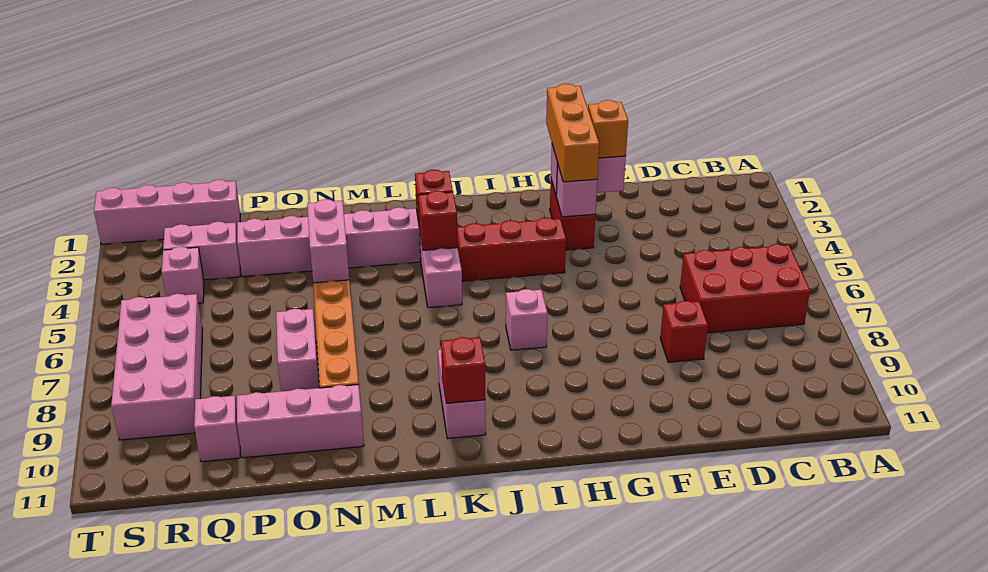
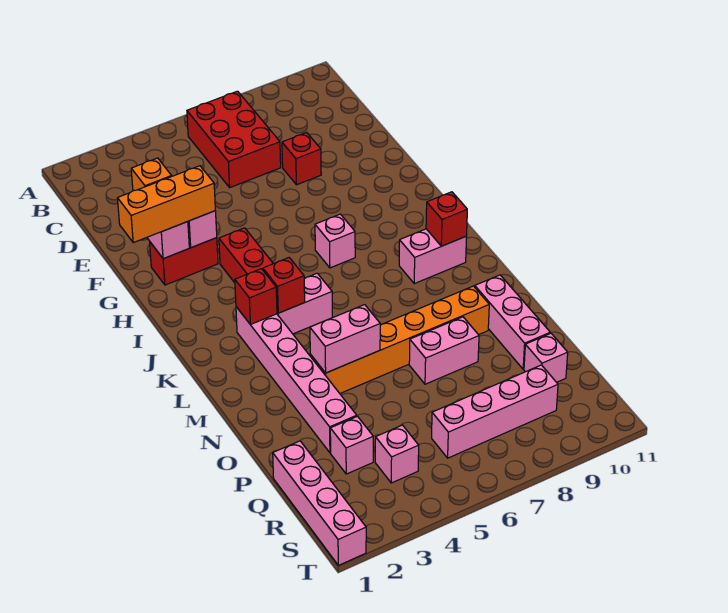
pink 1x2 brick [163,222,240,280] -> pink 1x1 brick [330,416,373,474]
pink 2x4 brick [111,294,203,440] -> pink 1x4 brick [432,365,558,458]

